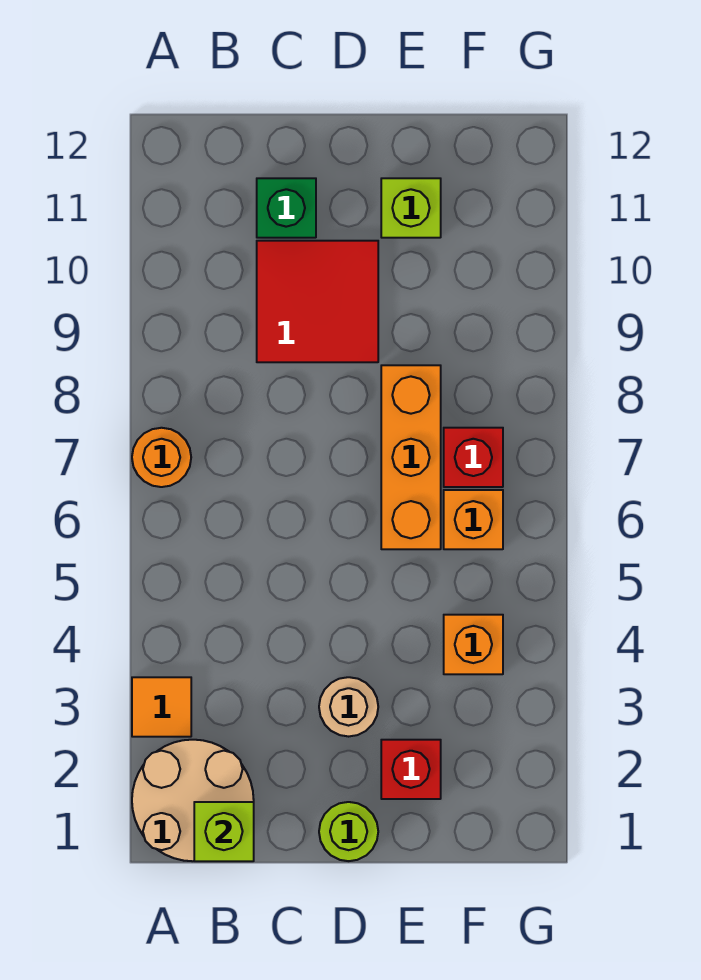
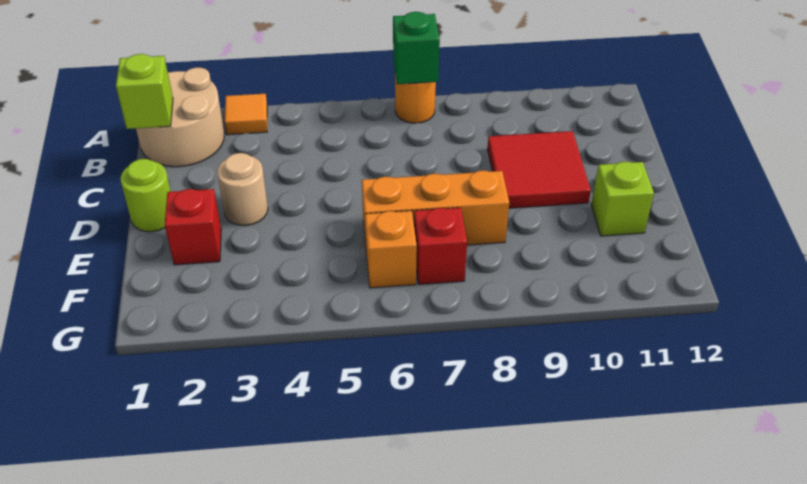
green 1x1 brick [257,178,316,238] -> green 1x1 brick moved to [393,12,440,84]
orange 1x1 brick [444,615,503,674] -> none

